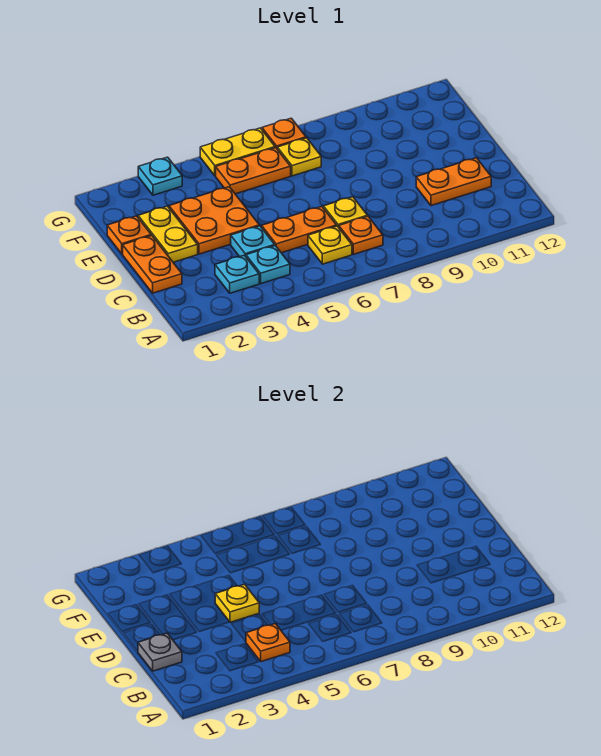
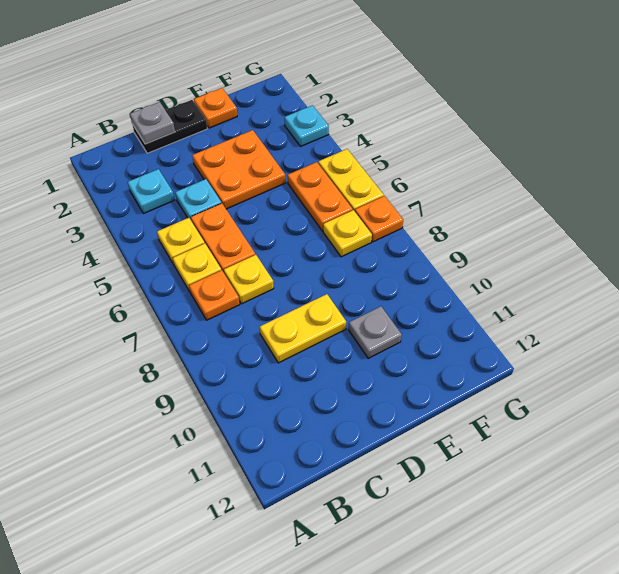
cyan 1x1 plate [246,246,290,283] -> none
orange 1x1 plate [246,624,290,661] -> none
orange 1x2 plate [123,236,182,293] -> black 1x2 plate [132,100,207,153]
orange 1x2 plate [416,158,491,206] -> none
yellow 1x2 plate [138,206,198,262] -> yellow 1x2 plate moved to [260,294,346,363]
yellow 1x1 plate [215,584,259,622] -> yellow 1x1 plate moved to [157,218,205,264]
none -> grey 1x1 plate [349,306,402,358]

